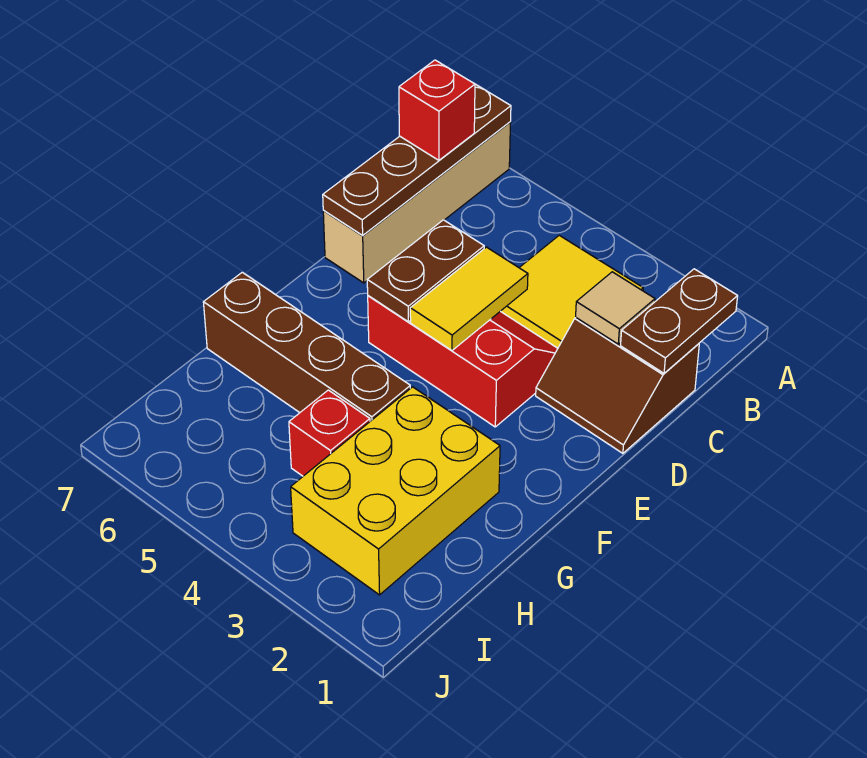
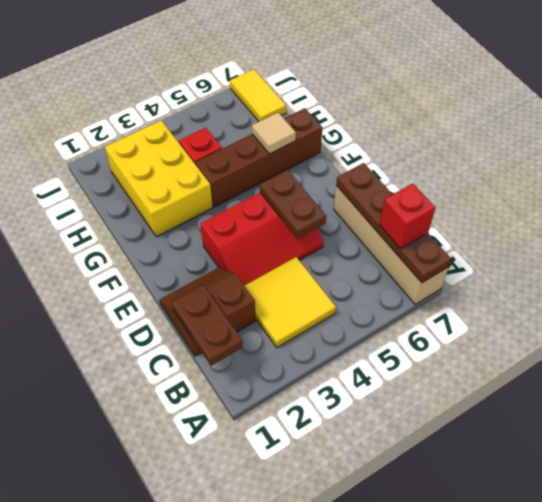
tan 1x1 tile [576,272,655,344] -> tan 1x1 tile moved to [252,112,296,154]
yellow 1x2 tile [410,247,528,350] -> yellow 1x2 tile moved to [230,69,286,121]

